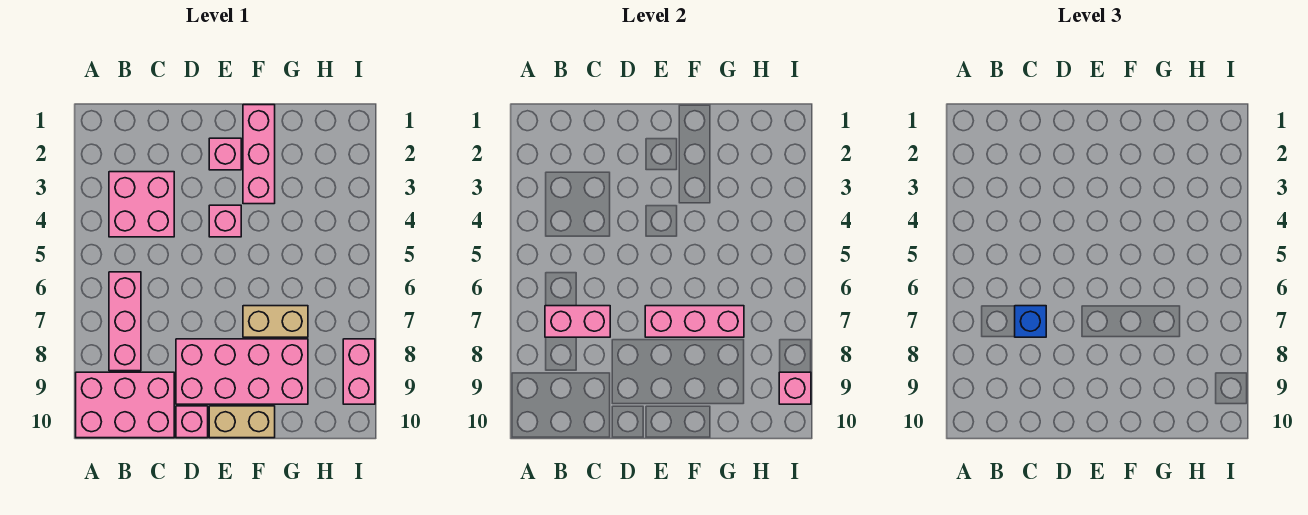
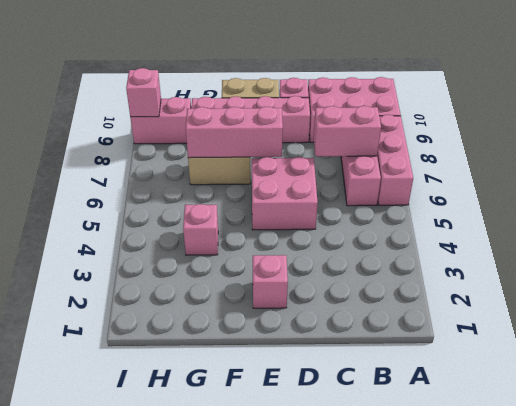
pink 2x2 brick [109,172,174,237] -> pink 2x2 brick moved to [252,157,318,230]
blue 1x1 brick [1015,306,1046,337] -> none
pink 2x4 brick [176,339,308,404] -> pink 1x4 brick [191,96,310,143]
pink 1x1 brick [209,205,241,237] -> pink 1x1 brick moved to [183,204,218,255]
pink 1x3 brick [243,105,275,204] -> pink 1x3 brick moved to [377,115,413,205]
pink 1x2 brick [343,339,375,404] -> pink 1x2 brick turned to [130,97,191,144]

